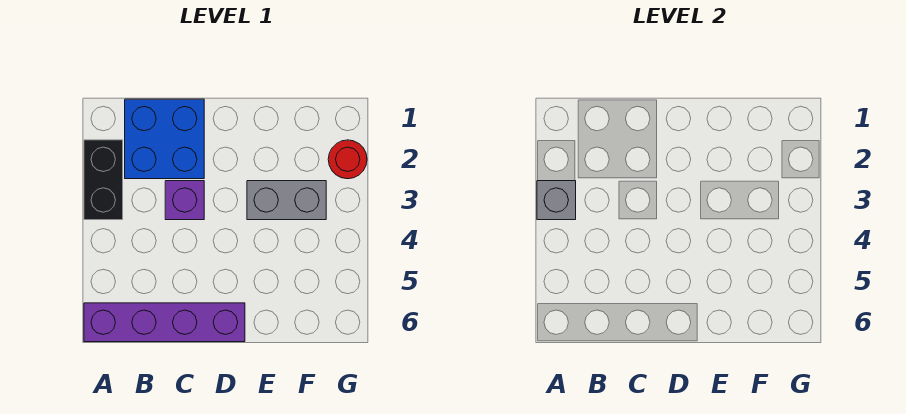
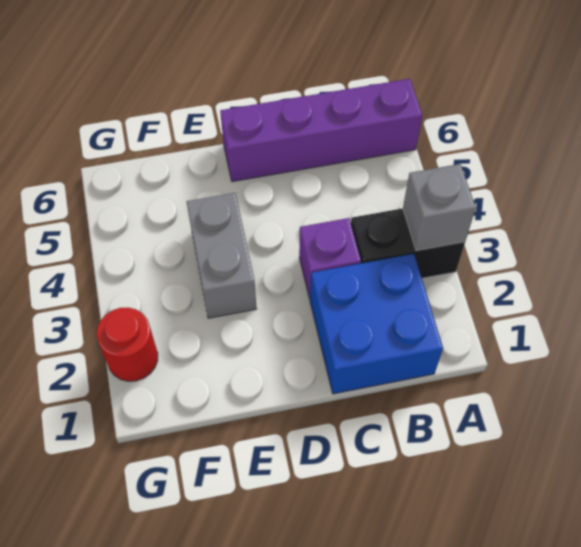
black 1x2 brick [84,140,123,220] -> black 1x2 brick turned to [351,208,465,278]
grey 1x2 brick [247,181,326,220] -> grey 1x2 brick turned to [187,193,257,318]

